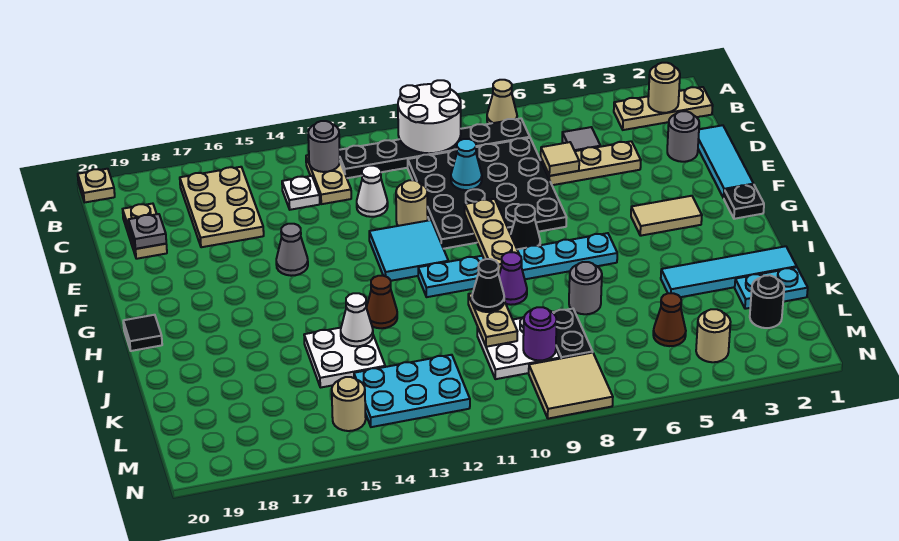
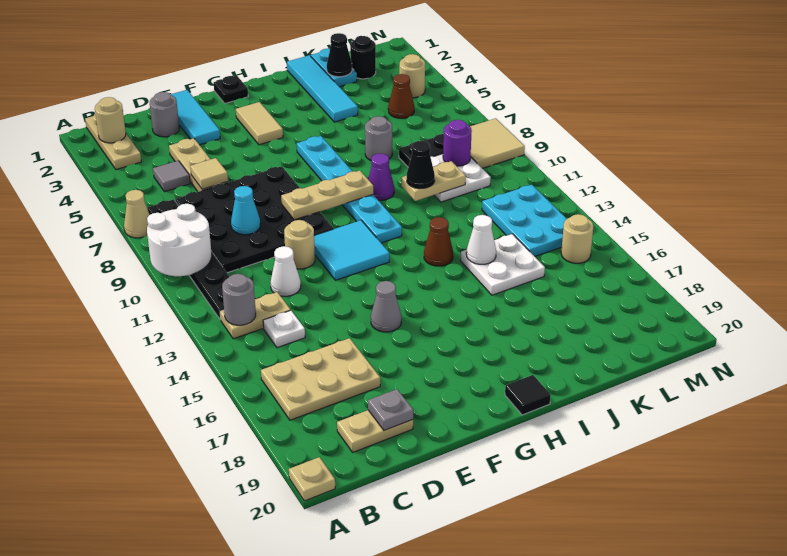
cyan 1x3 tile [698,125,754,198] -> cyan 1x3 tile turned to [170,90,220,145]
black 1x1 cone [511,205,540,249] -> black 1x1 cone moved to [327,33,352,77]

